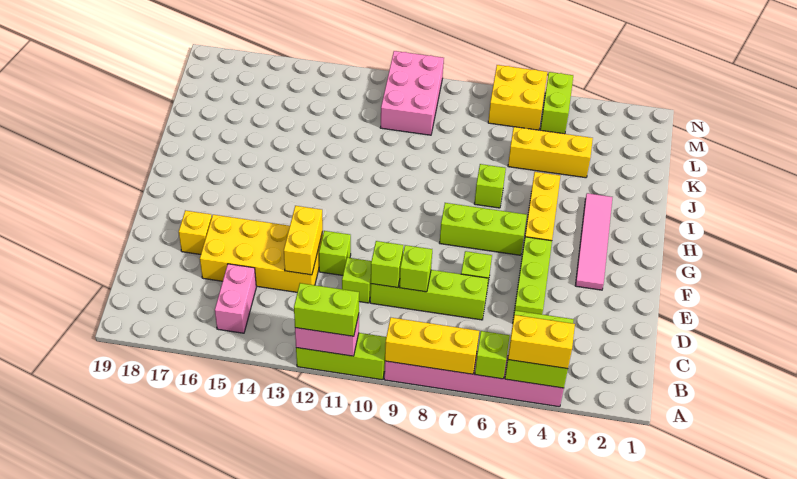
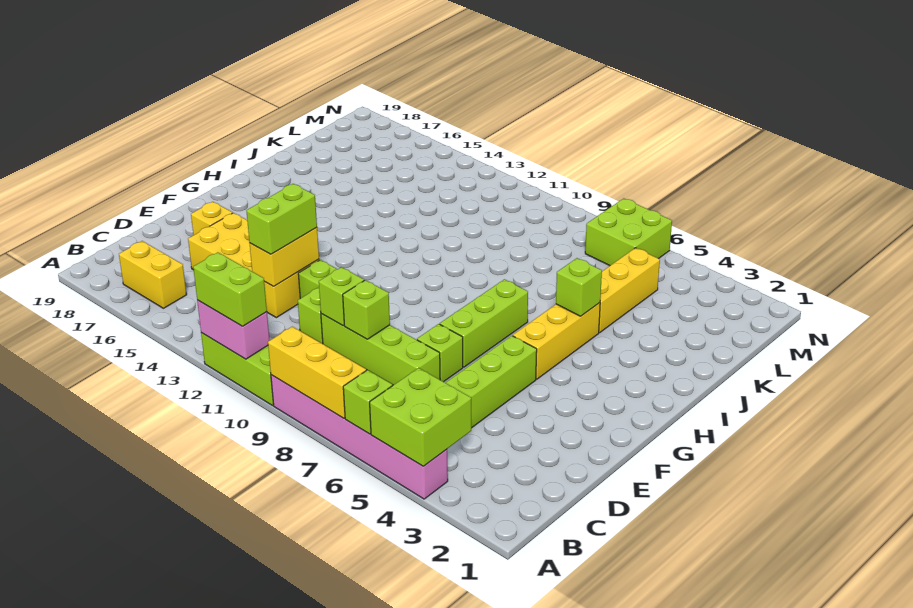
yellow 1x2 brick [508,315,575,369] -> yellow 1x2 brick moved to [119,241,187,308]
pink 1x2 brick [215,264,256,333] -> none
pink 1x4 tile [575,193,612,290] -> none
lime 1x3 brick [440,203,527,255] -> lime 1x3 brick turned to [440,279,528,367]
lime 1x1 brick [474,164,506,208] -> lime 1x1 brick moved to [556,258,602,316]
yellow 1x3 brick [508,127,593,178] -> yellow 1x3 brick turned to [599,248,660,333]
pink 2x3 brick [380,51,444,135] -> none
lime 1x2 brick [540,72,573,134] -> lime 1x2 brick moved to [246,184,317,254]
yellow 2x2 brick [488,65,547,130] -> lime 2x2 brick [585,198,672,266]

